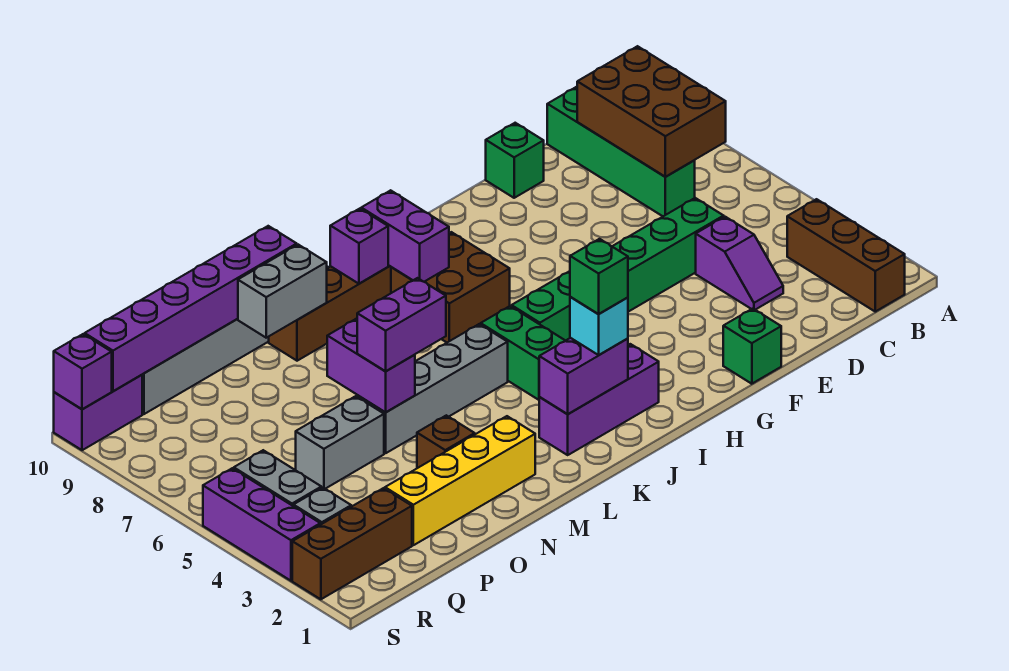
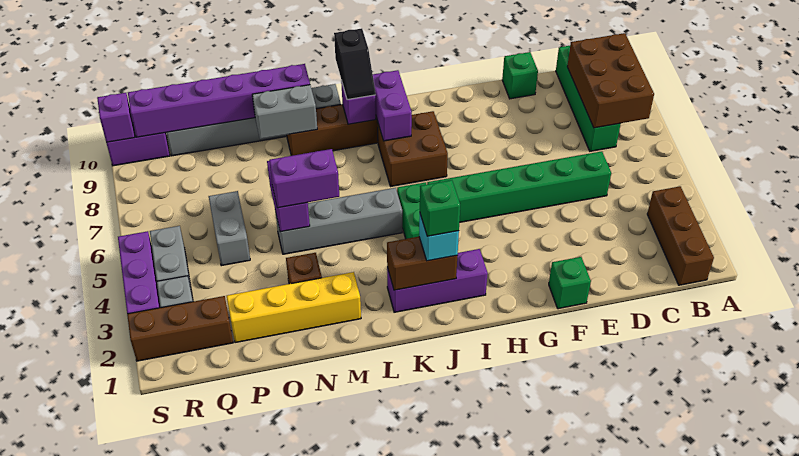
purple 1x2 slope [696,217,783,310] -> none
purple 1x2 brick [539,338,628,414] -> brown 1x2 brick [387,237,457,290]
none -> black 1x2 slope [334,28,375,100]
grey 1x2 brick [296,396,384,489] -> grey 1x2 brick turned to [209,191,250,266]

